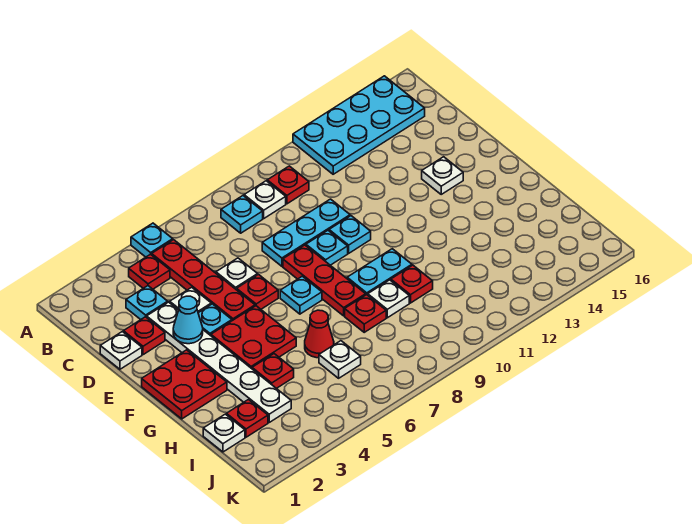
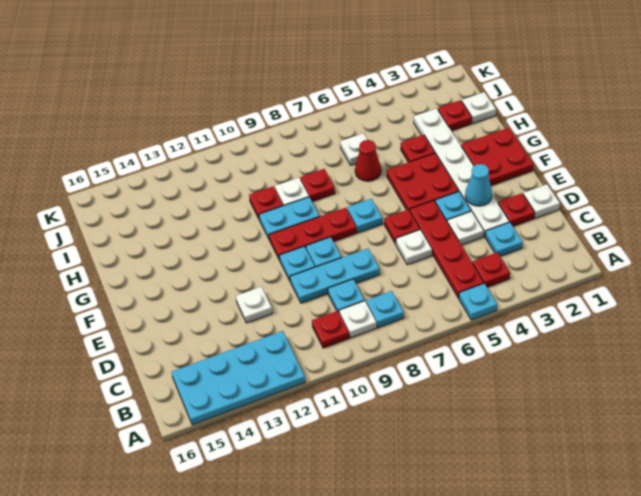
none -> cyan 1x1 plate [328,279,365,311]
red 1x3 plate [283,245,366,316] -> red 1x3 plate turned to [269,208,357,260]
white 1x1 plate [422,157,463,194] -> white 1x1 plate moved to [236,287,272,323]

